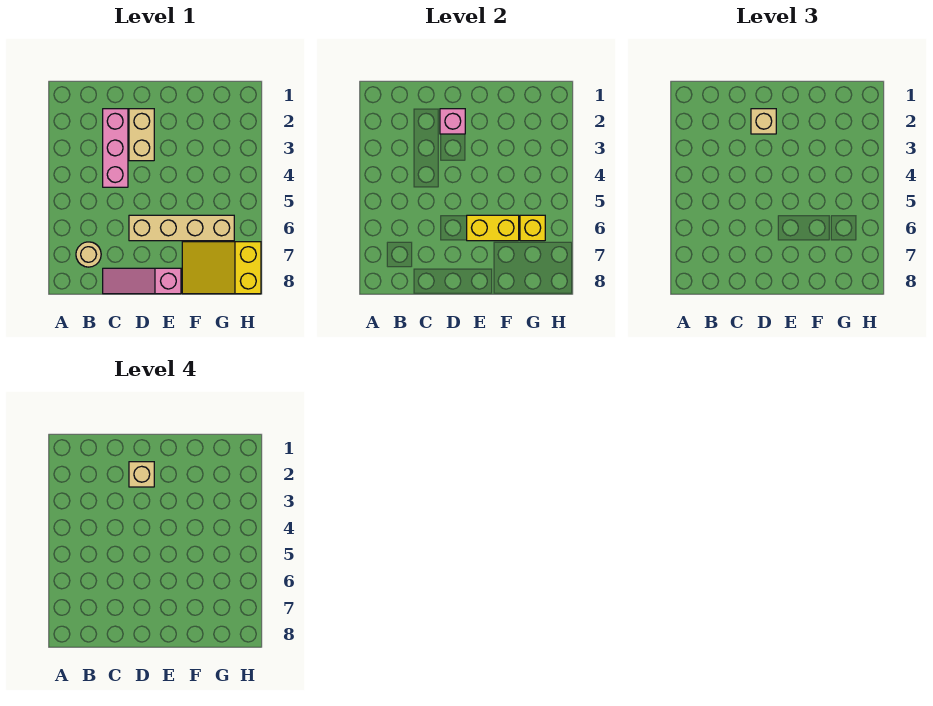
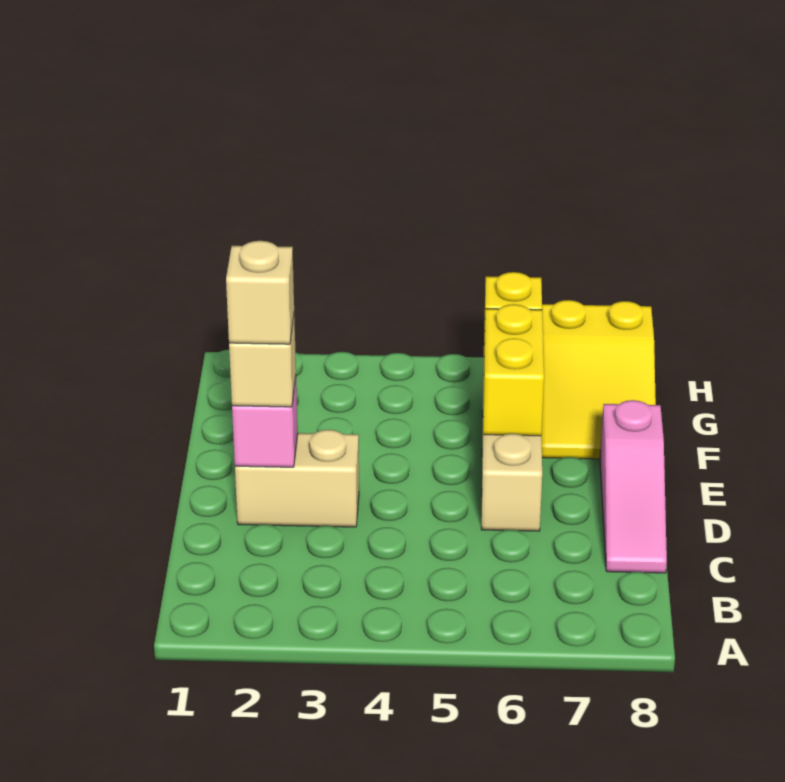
tan 1x1 round brick [76,242,101,267] -> none
pink 1x3 brick [103,109,128,187] -> none

